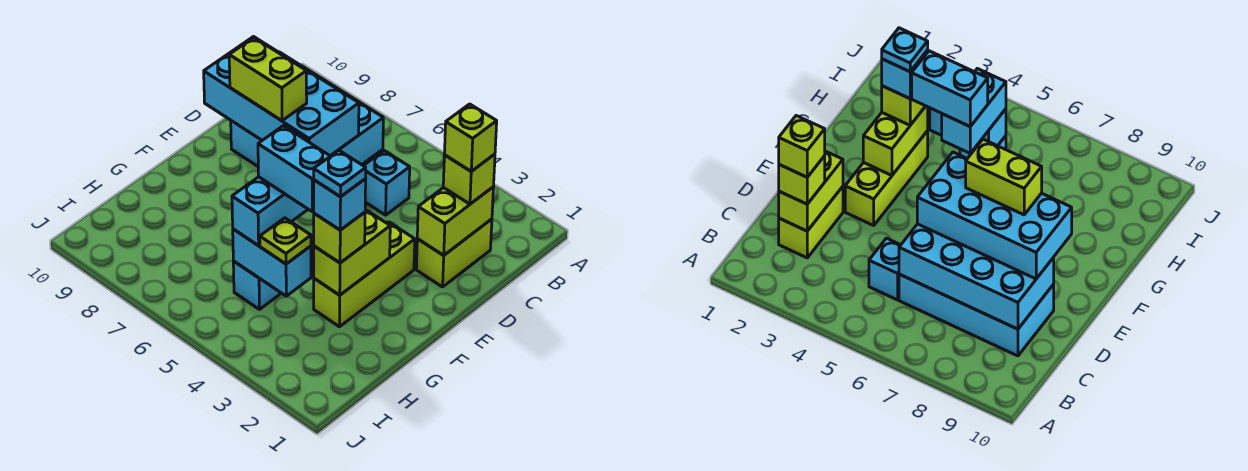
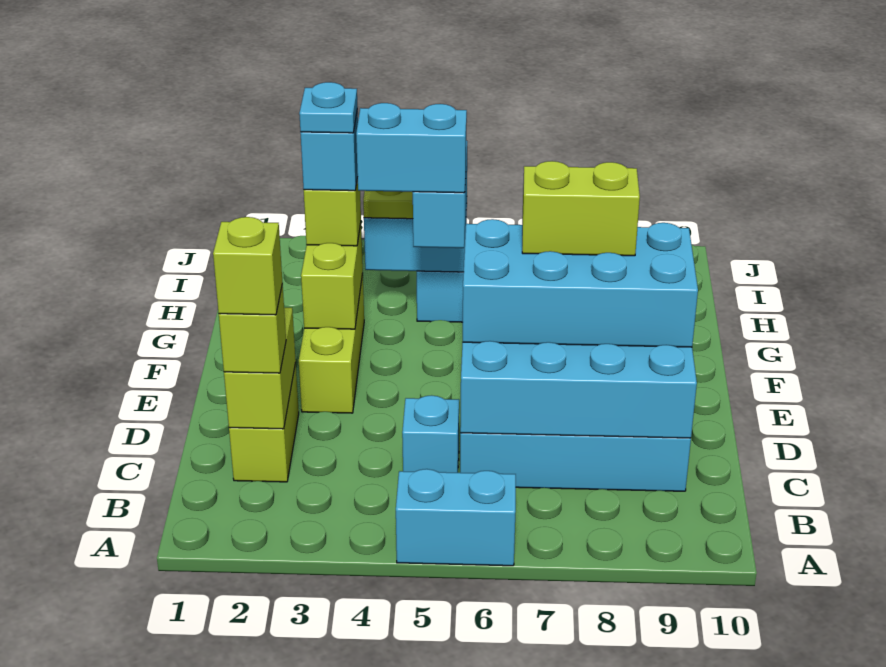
none -> cyan 1x2 brick [396,469,516,566]

